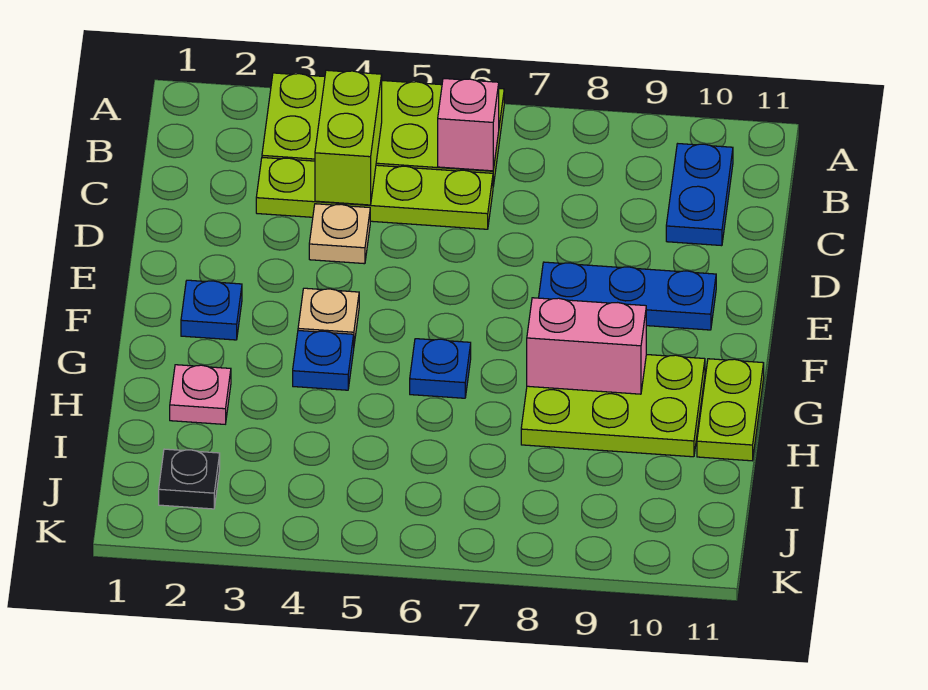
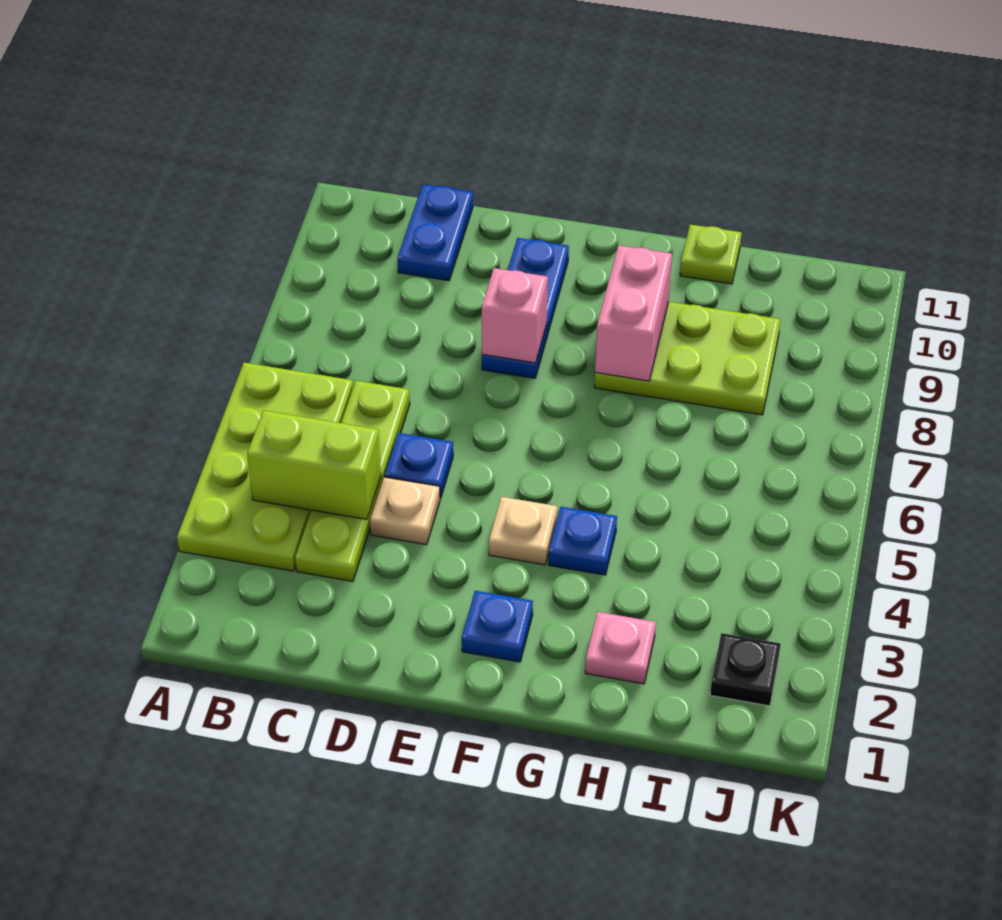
pink 1x1 brick [438,78,499,171] -> pink 1x1 brick moved to [482,268,548,363]
blue 1x2 plate [666,144,733,246] -> blue 1x2 plate turned to [398,184,473,281]
blue 1x1 plate [410,339,471,398] -> blue 1x1 plate moved to [385,433,453,499]
lime 2x3 plate [521,355,705,457] -> lime 2x3 plate turned to [594,302,781,415]
lime 1x2 plate [697,359,764,461] -> lime 1x1 plate [680,225,742,284]

